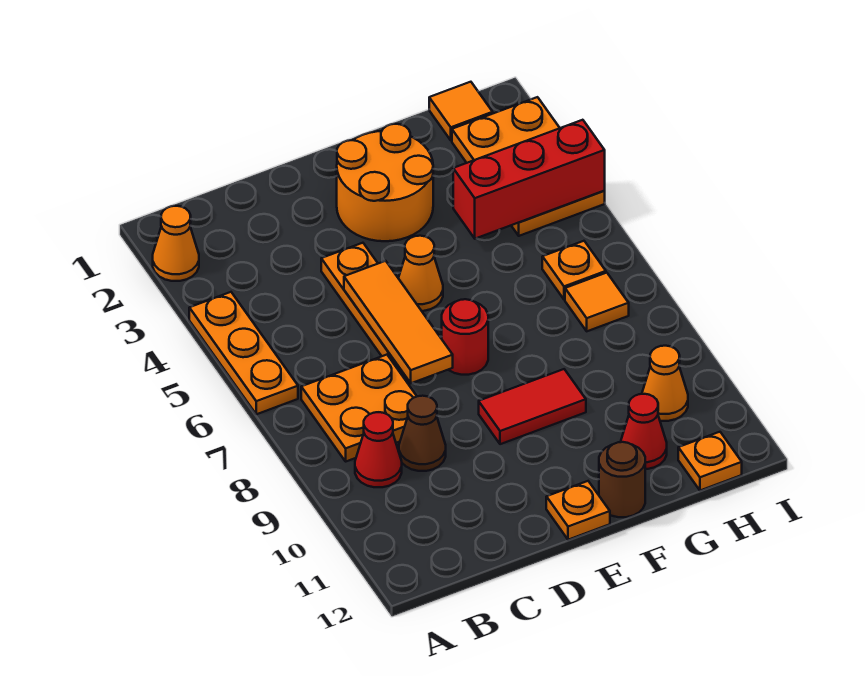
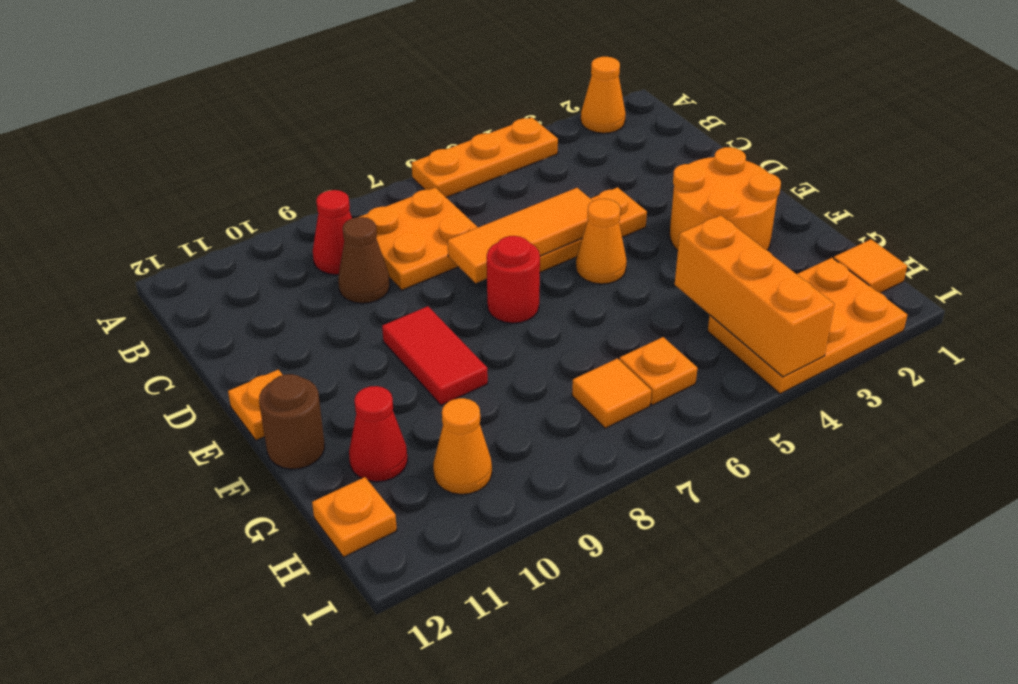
red 1x3 brick [453,120,605,239] -> orange 1x3 brick [675,215,835,377]

